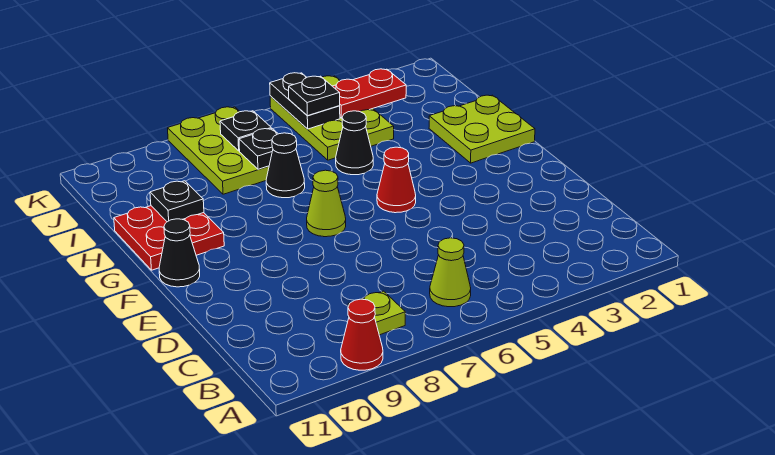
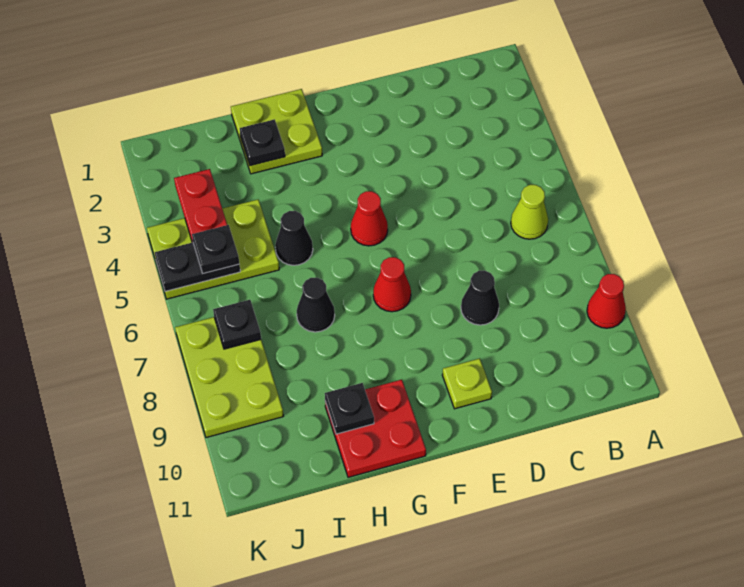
lime 1x1 plate [348,291,405,335] -> lime 1x1 plate moved to [442,358,492,409]
lime 1x1 cone [307,170,346,237] -> red 1x1 cone [373,257,411,312]
black 1x1 cone [159,219,200,287] -> black 1x1 cone moved to [461,271,499,325]
lime 2x3 plate [168,107,269,194] -> lime 2x3 plate turned to [175,317,283,438]
black 1x1 plate [239,129,278,169] -> black 1x1 plate moved to [240,119,285,166]

